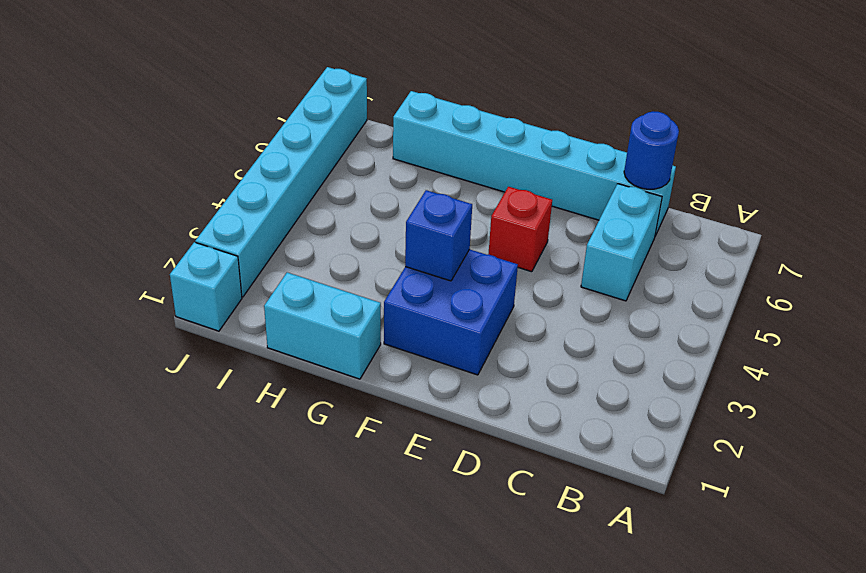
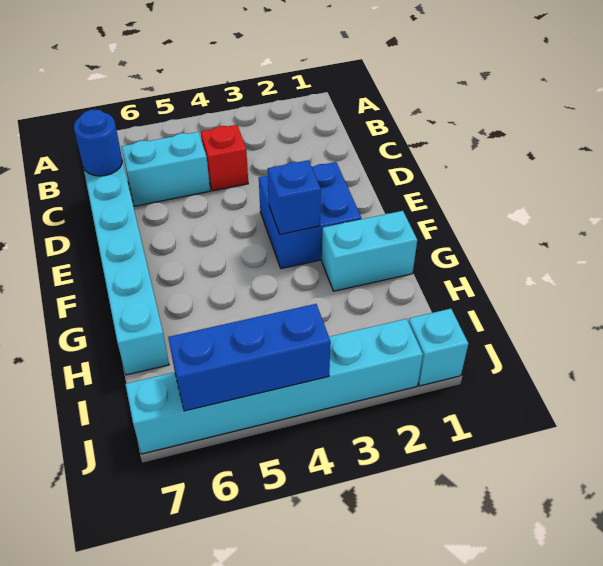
red 1x1 brick [488,187,552,272] -> red 1x1 brick moved to [201,125,248,191]
cyan 1x2 brick [264,272,381,379] -> cyan 1x2 brick turned to [322,211,417,291]
none -> blue 1x3 brick [168,304,331,411]

